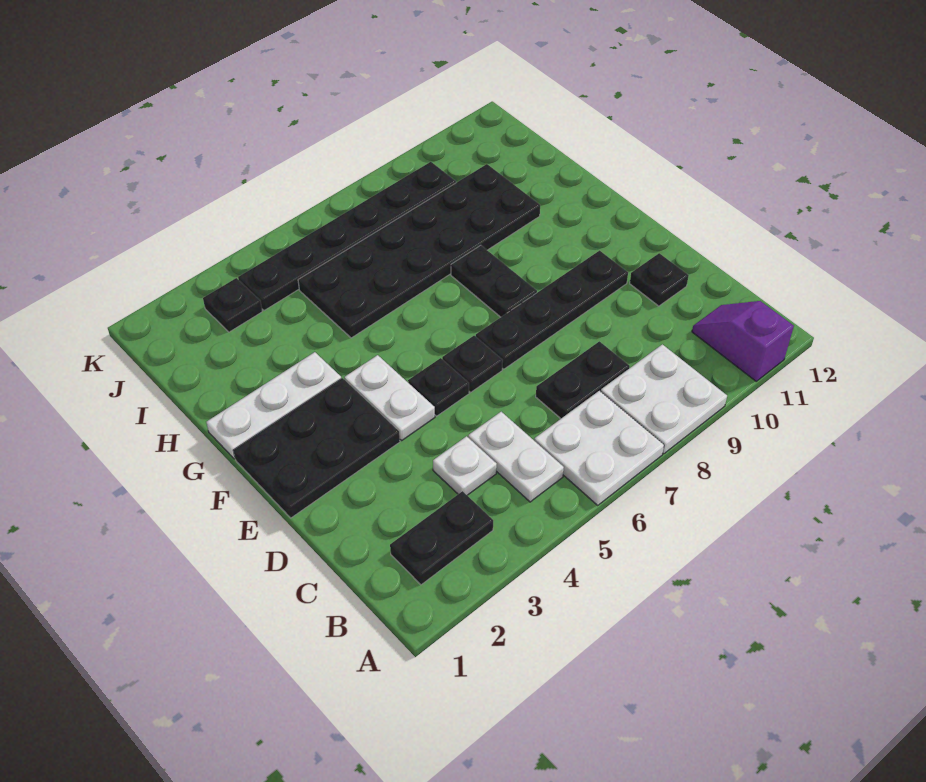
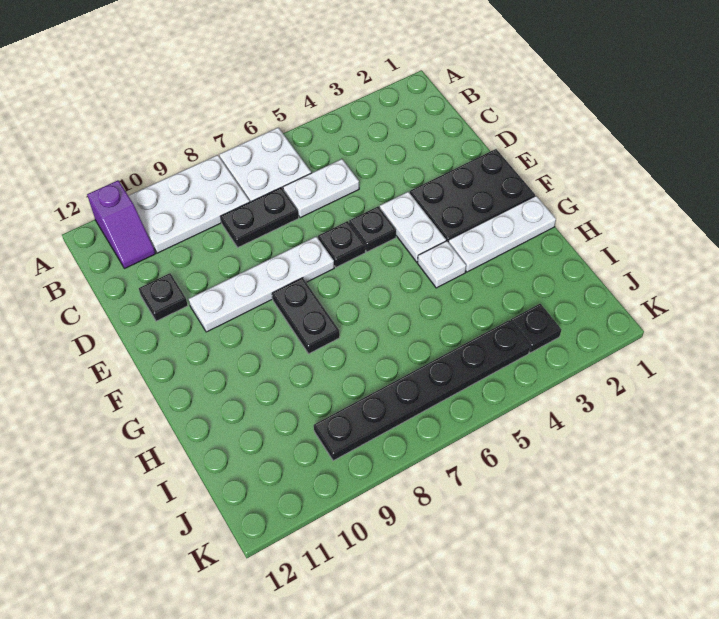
white 2x2 plate [601,344,727,454] -> white 2x3 plate [128,155,250,253]
black 1x2 plate [390,491,493,585] -> none
white 1x2 plate [468,412,564,502] -> white 1x2 plate turned to [283,159,359,218]
white 1x1 plate [433,436,497,495] -> white 1x1 plate moved to [417,241,466,288]
black 1x4 plate [476,251,628,369] -> white 1x4 plate [189,236,334,332]
black 2x6 plate [298,164,540,338] -> none

